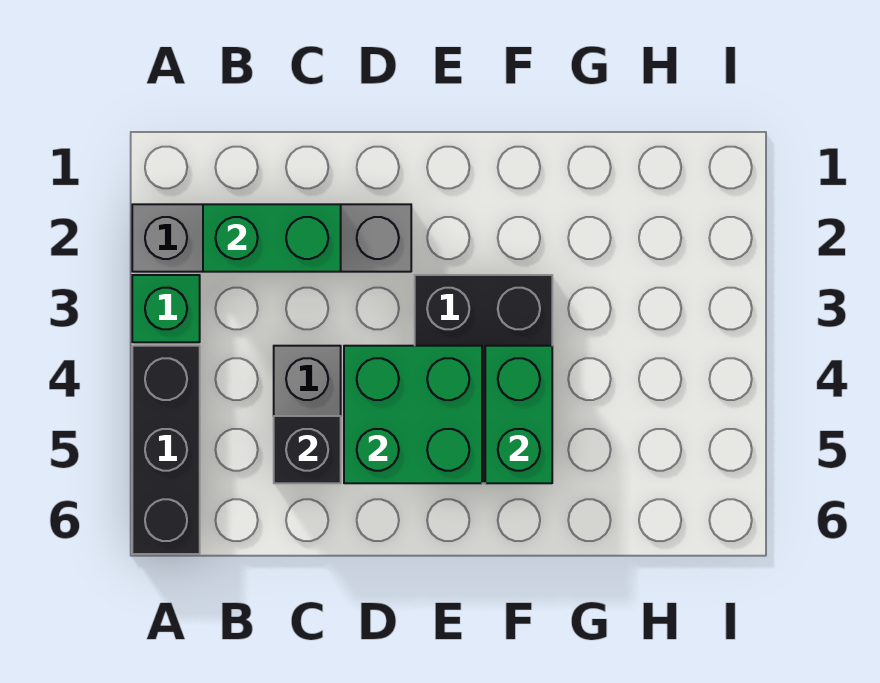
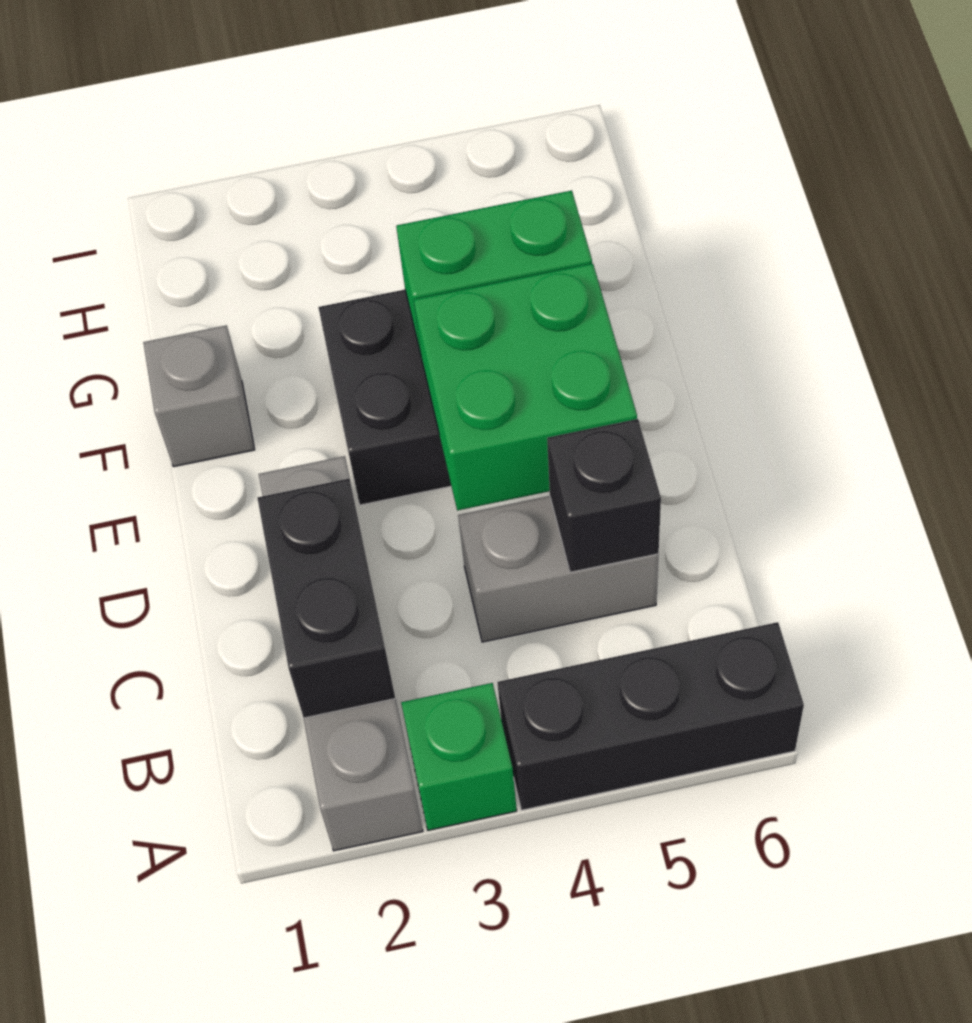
green 1x2 brick [203,204,341,272] -> black 1x2 brick [257,478,395,718]
none -> grey 1x1 brick [143,325,255,467]

